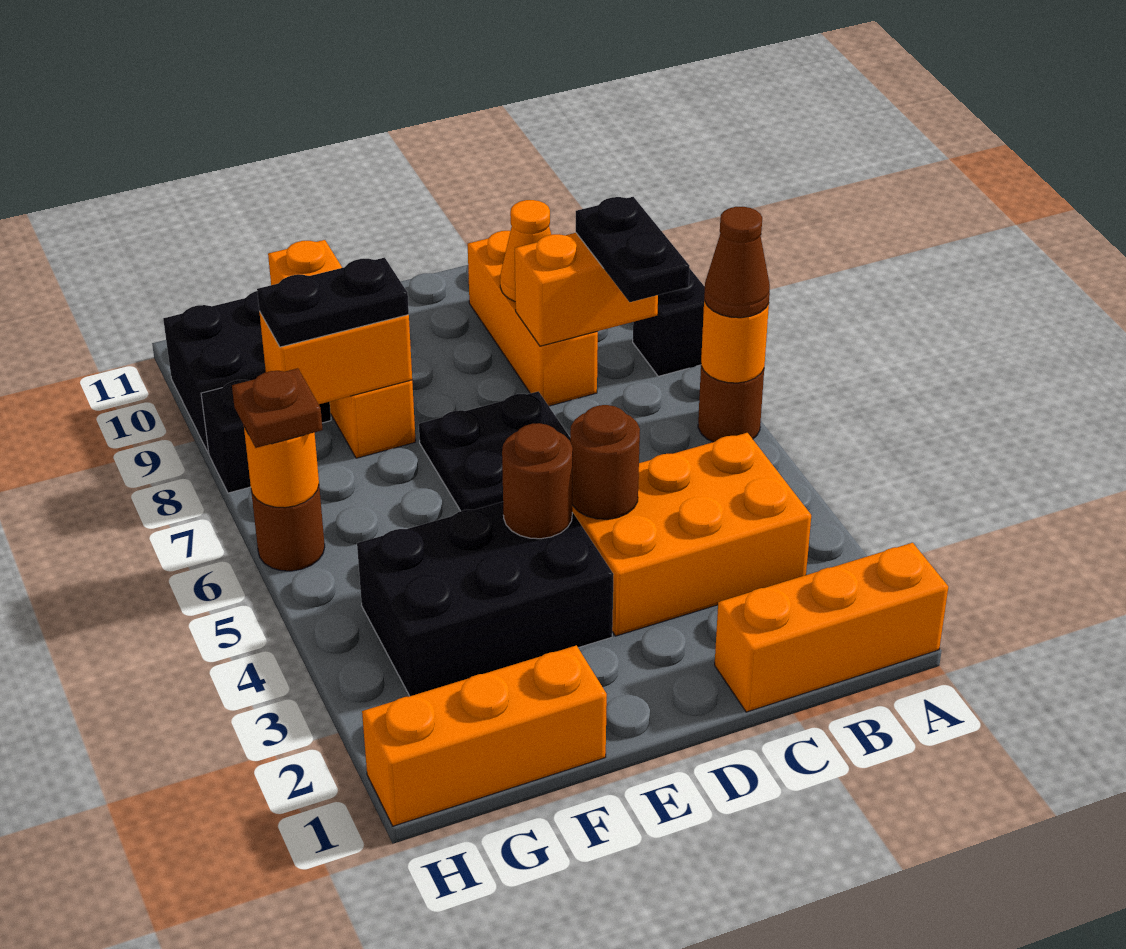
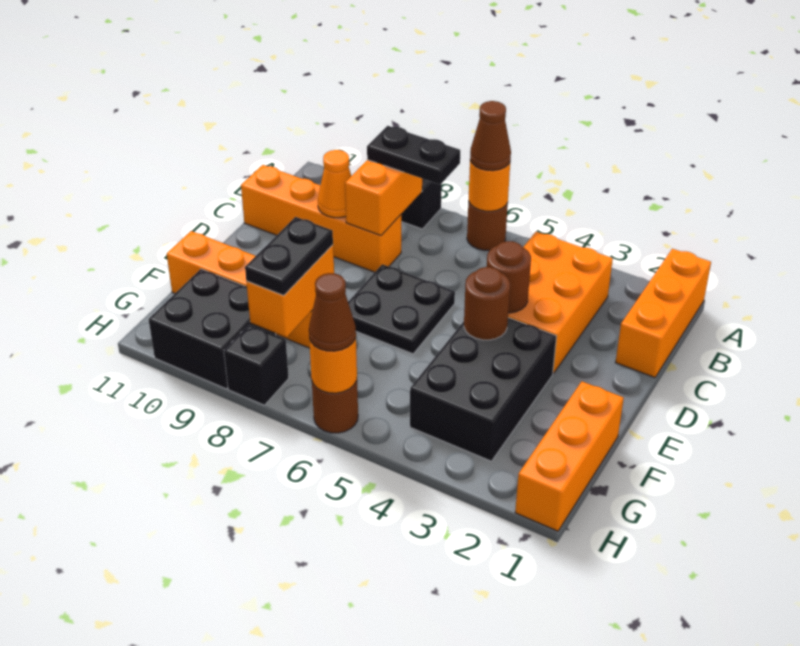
orange 1x3 brick [468,231,598,406] -> orange 1x4 brick [241,165,401,272]
brown 1x1 plate [232,368,323,448] -> brown 1x1 cone [309,273,356,351]

